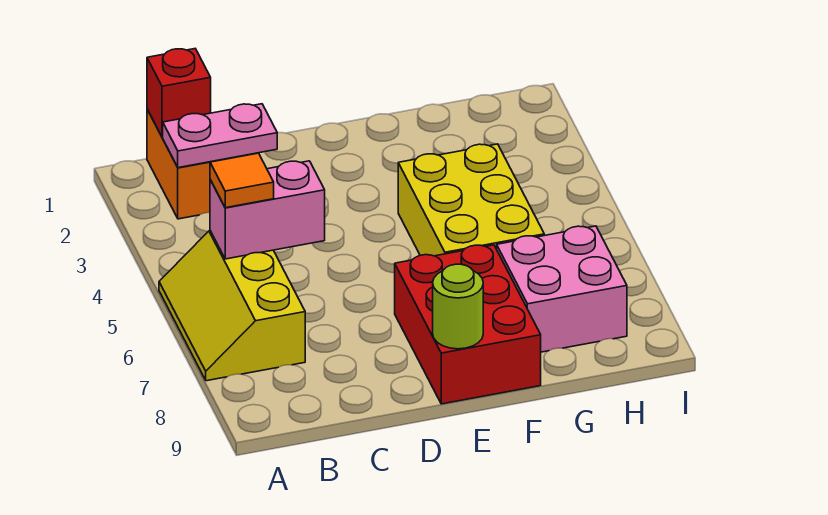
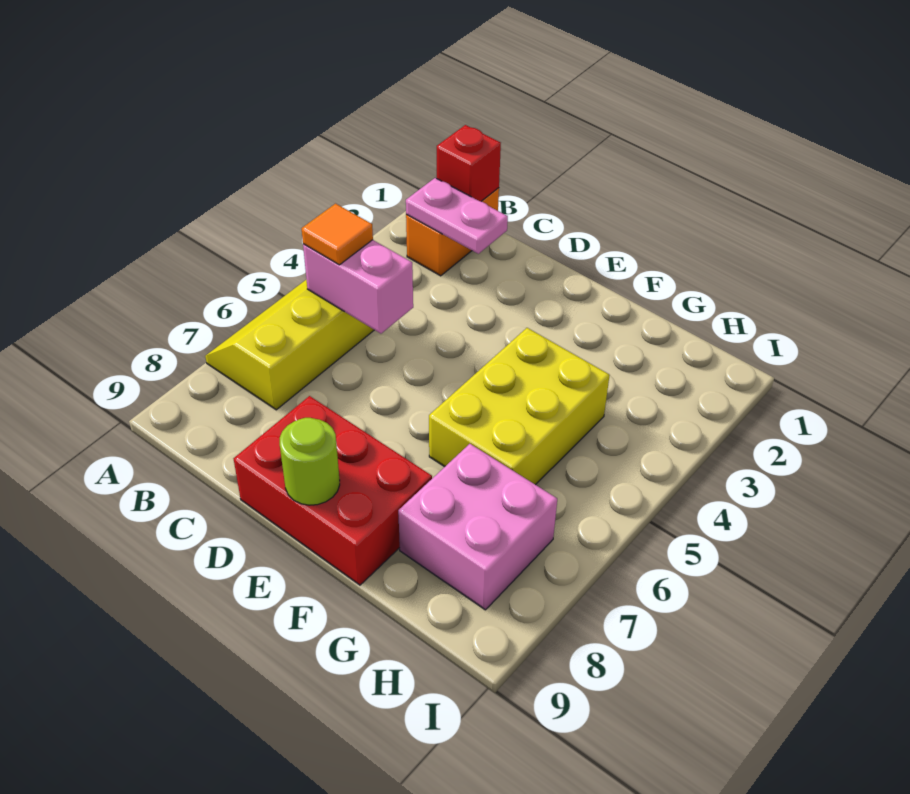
red 2x3 brick [395,245,541,404] -> red 2x3 brick turned to [234,396,432,585]

